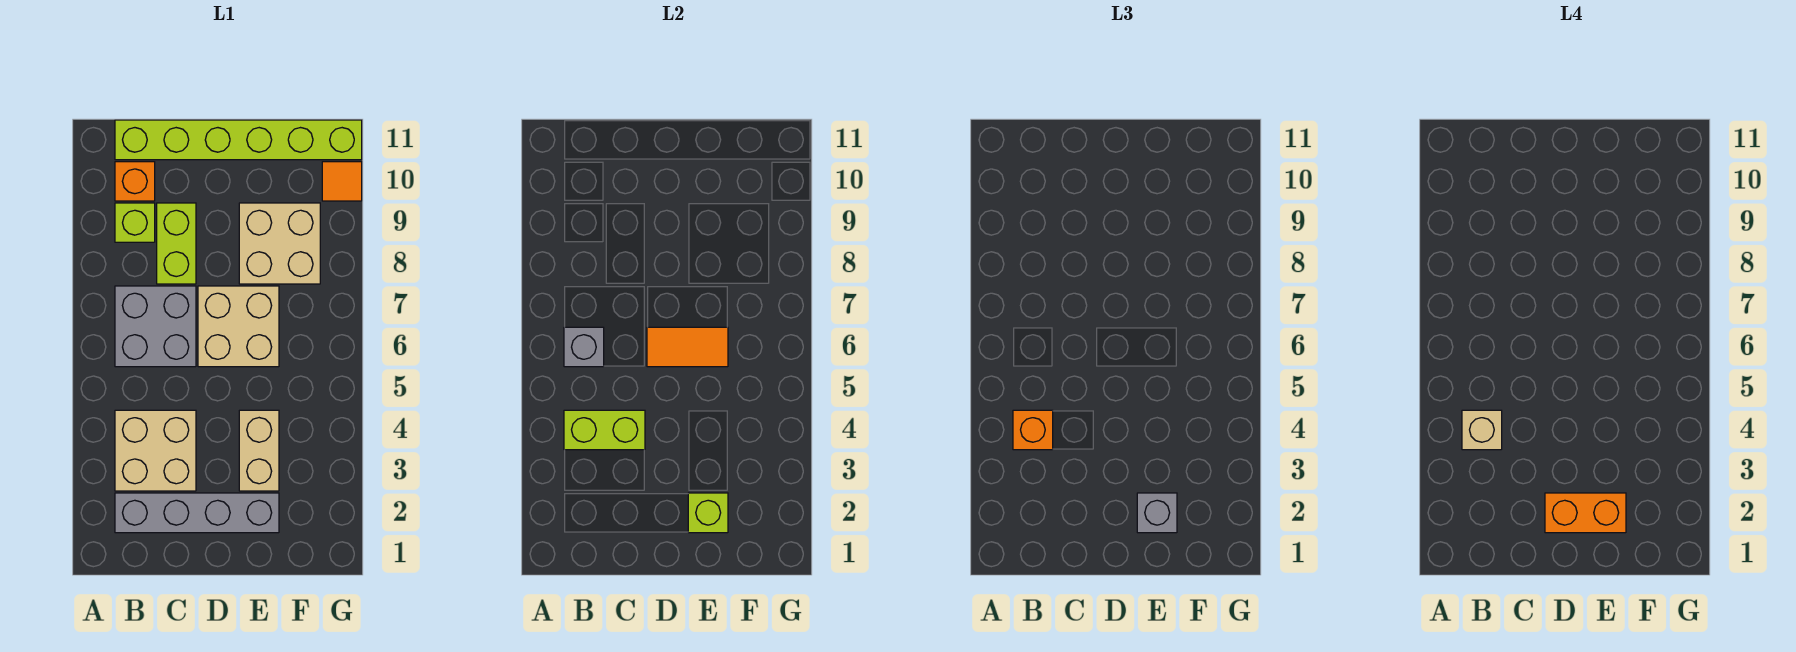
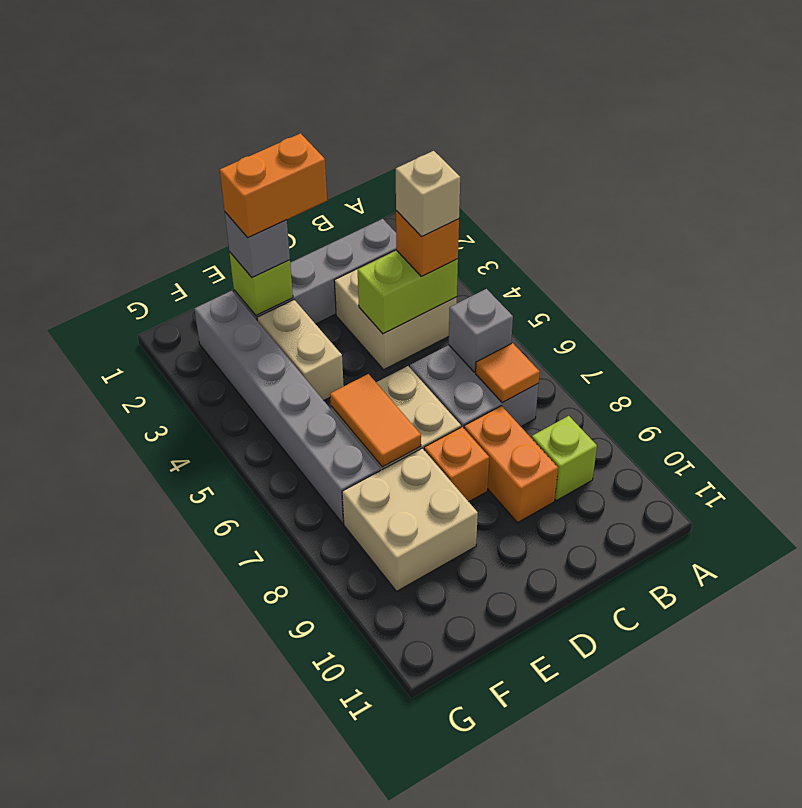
orange 1x1 brick [115,162,155,201] -> orange 1x1 brick moved to [424,427,489,502]
lime 1x6 brick [115,120,362,160] -> none
lime 1x2 brick [157,203,196,284] -> orange 1x2 brick [464,406,558,523]
orange 1x2 tile [647,327,728,367] -> orange 1x2 tile turned to [330,374,421,467]
none -> grey 1x6 brick [194,291,380,523]
orange 1x1 tile [322,162,362,201] -> orange 1x1 tile moved to [476,343,540,403]

